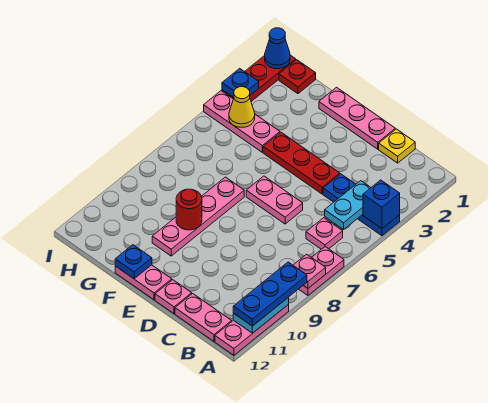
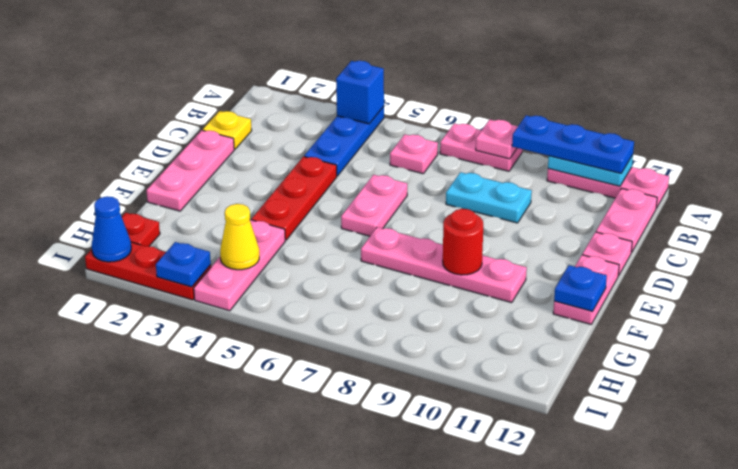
cyan 1x2 plate [325,181,371,230] -> cyan 1x2 plate moved to [446,172,532,223]

